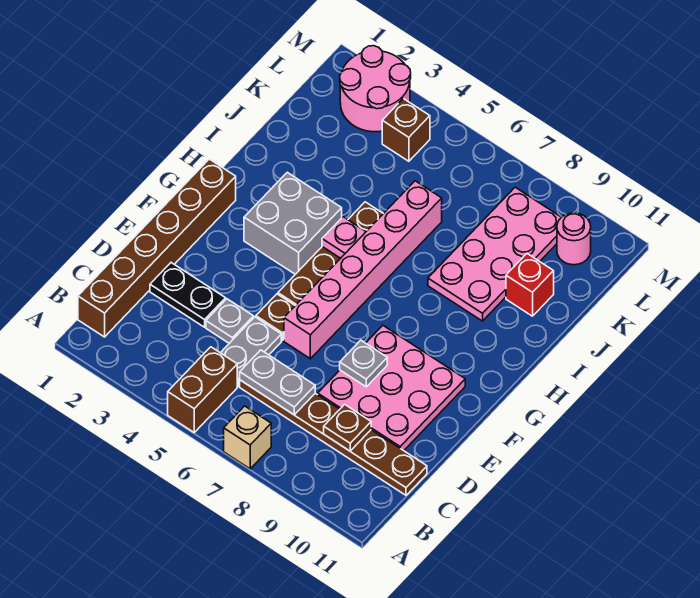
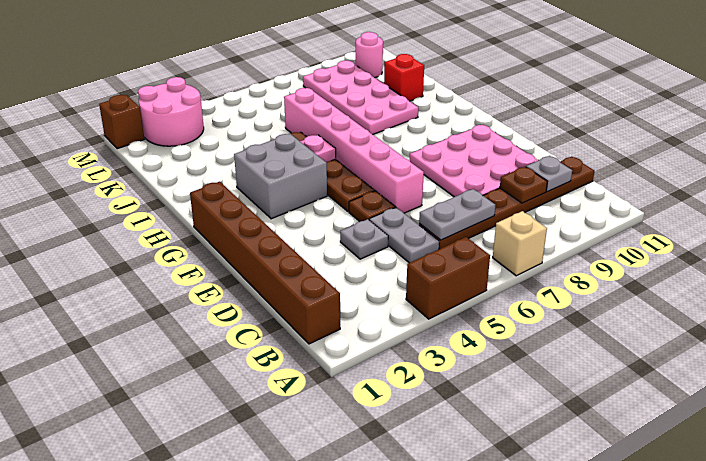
brown 1x2 brick [168,347,237,432] -> brown 1x2 brick turned to [406,237,490,319]
black 1x2 plate [150,263,226,327] -> none
grey 1x1 plate [340,340,387,387] -> grey 1x1 plate moved to [526,156,572,192]
brown 1x1 brick [382,99,430,161] -> brown 1x1 brick moved to [99,95,144,149]

